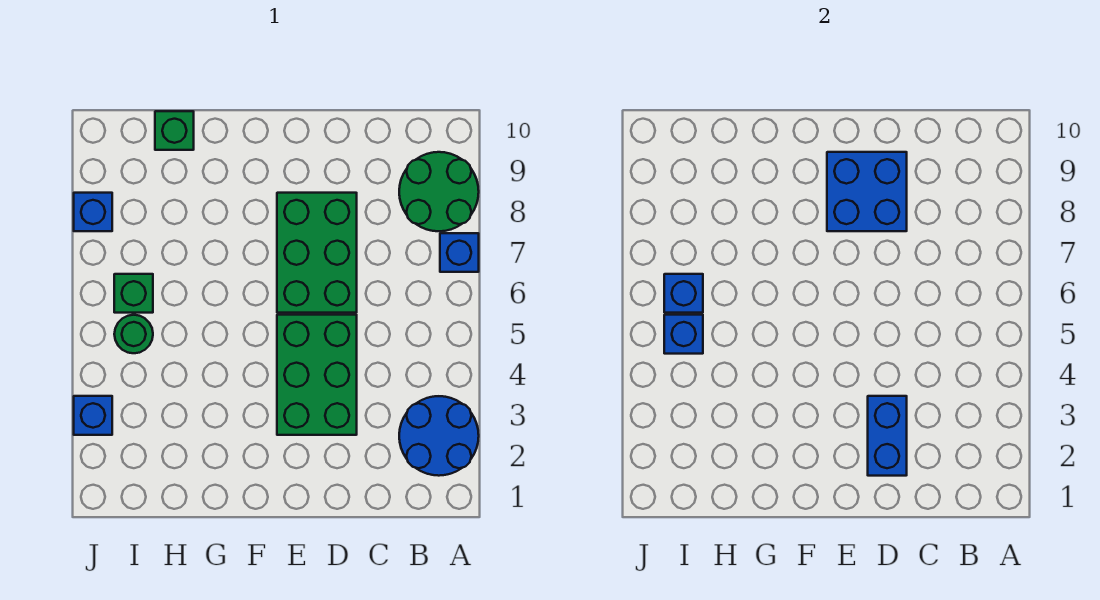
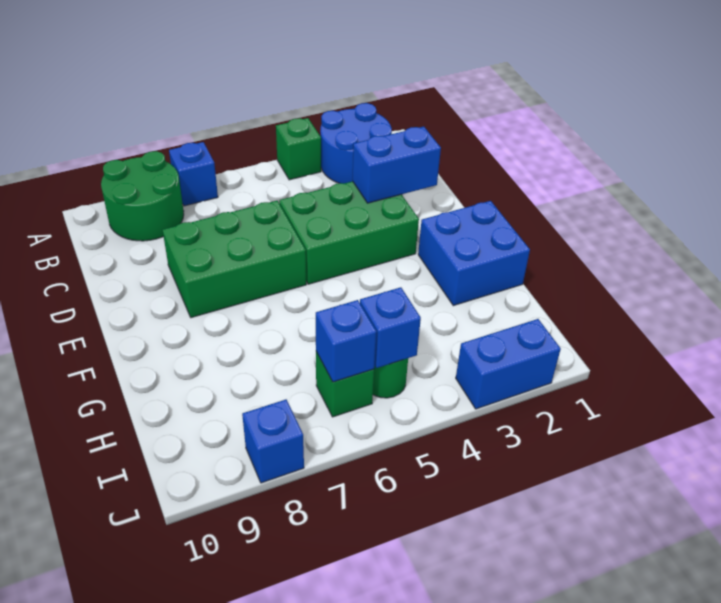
blue 2x2 brick [827,152,907,231] -> blue 2x2 brick moved to [418,201,530,306]
green 1x1 brick [155,111,194,150] -> green 1x1 brick moved to [276,118,321,180]
blue 1x1 brick [74,396,112,435] -> blue 1x2 brick [456,319,561,409]

